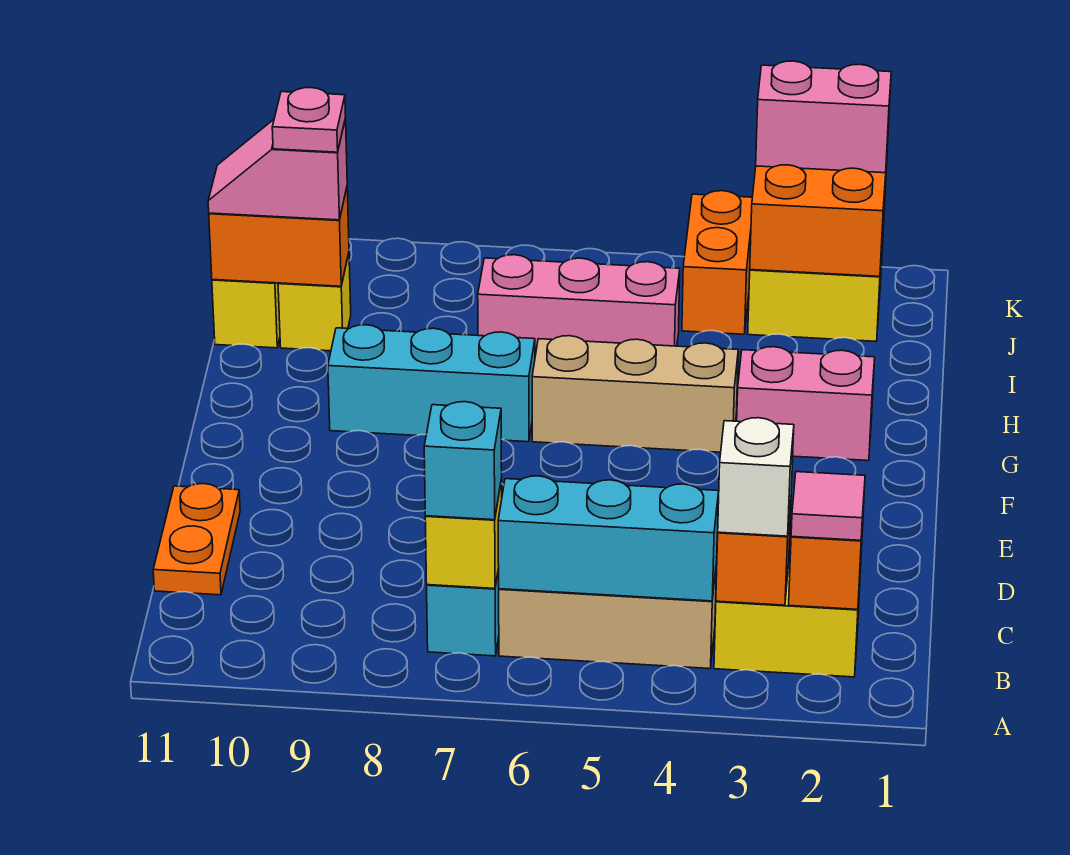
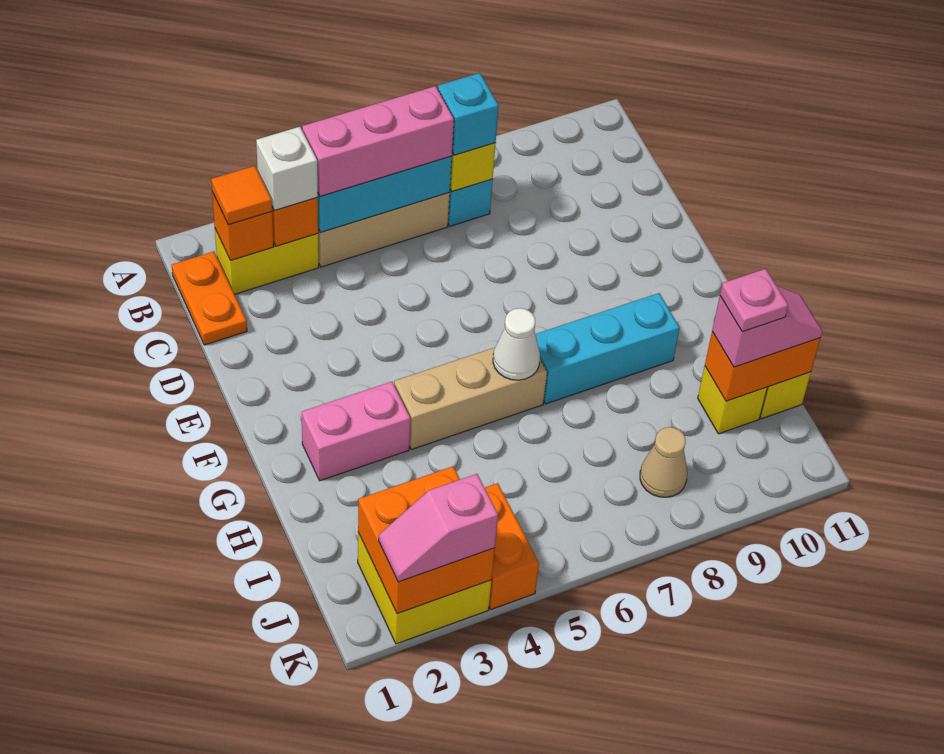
pink 1x1 tile [791,472,865,540] -> orange 1x1 tile [211,166,272,225]
orange 1x2 plate [153,484,240,595] -> orange 1x2 plate moved to [172,251,247,345]
none -> white 1x1 cone [493,308,540,380]
pink 1x3 brick [478,255,680,356] -> pink 1x3 brick moved to [302,86,454,197]
none -> tan 1x1 cone [640,427,687,497]
pink 1x2 brick [756,61,891,173] -> pink 1x2 slope [379,474,498,582]

